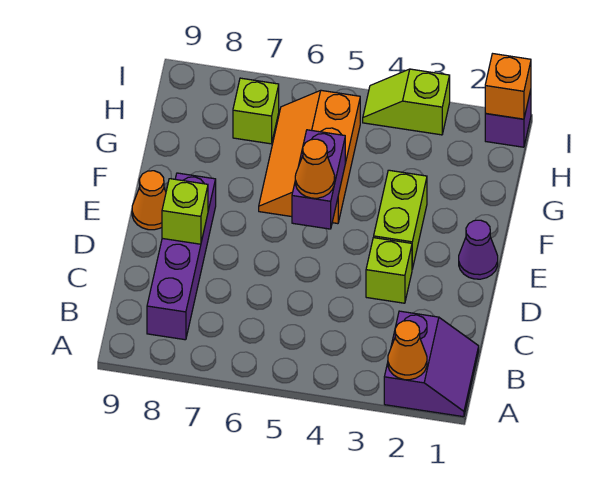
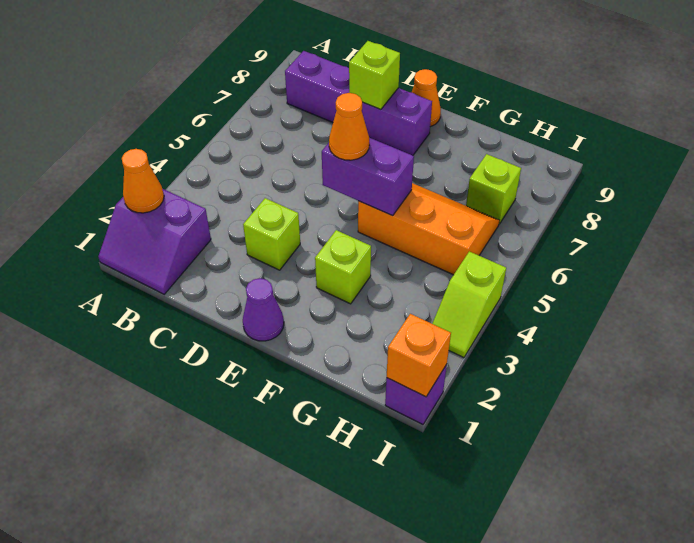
lime 1x2 brick [374,170,427,269] -> lime 1x1 brick [315,230,371,304]
lime 1x2 slope [363,69,450,135] -> lime 1x2 slope turned to [432,251,506,358]

